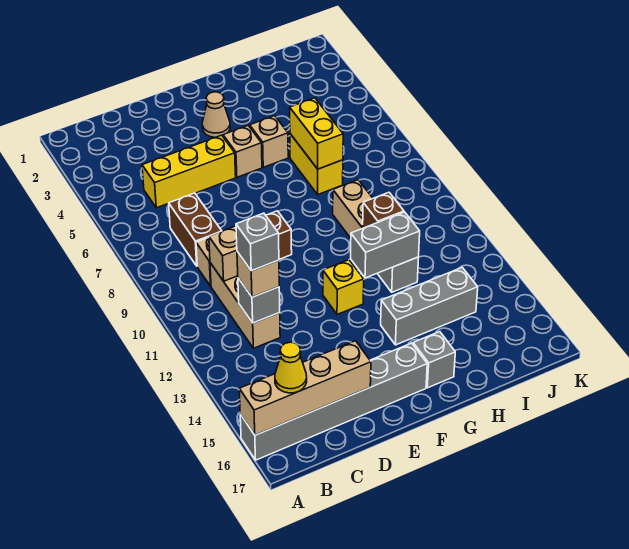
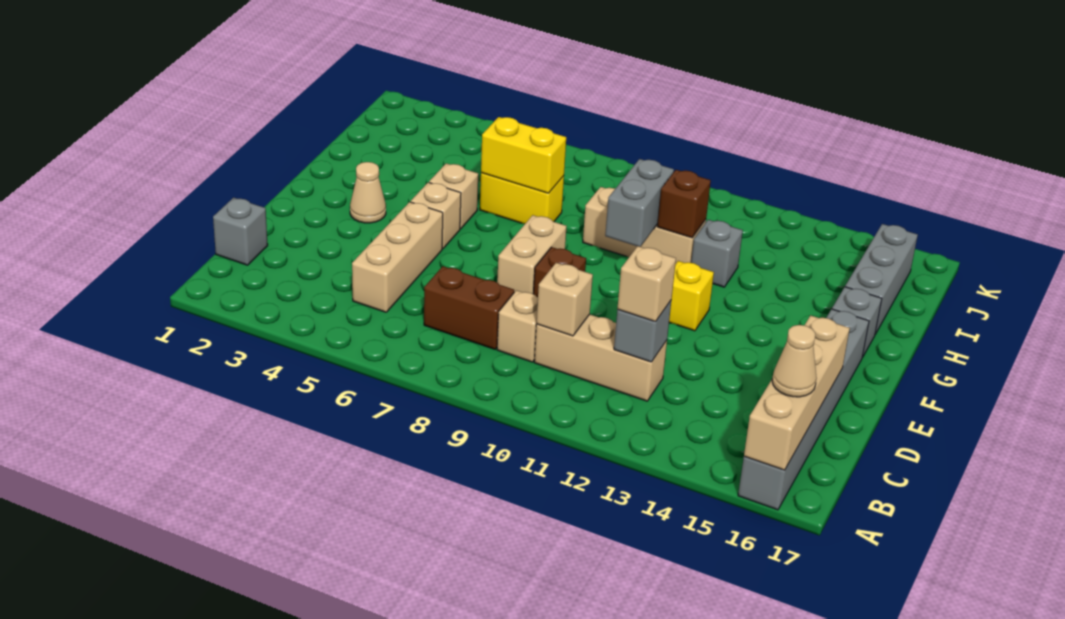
yellow 1x1 cone [275,342,307,393] -> tan 1x1 cone [772,325,817,397]
yellow 1x3 brick [142,135,236,208] -> tan 1x3 brick [352,202,443,312]
grey 1x1 brick [236,213,279,271] -> grey 1x1 brick moved to [213,198,268,265]
none -> tan 1x2 brick [497,215,567,294]
grey 1x2 brick [351,212,420,278] -> grey 1x2 brick moved to [605,159,674,247]
grey 1x3 brick [381,268,478,345] -> grey 1x3 brick moved to [845,224,918,334]

